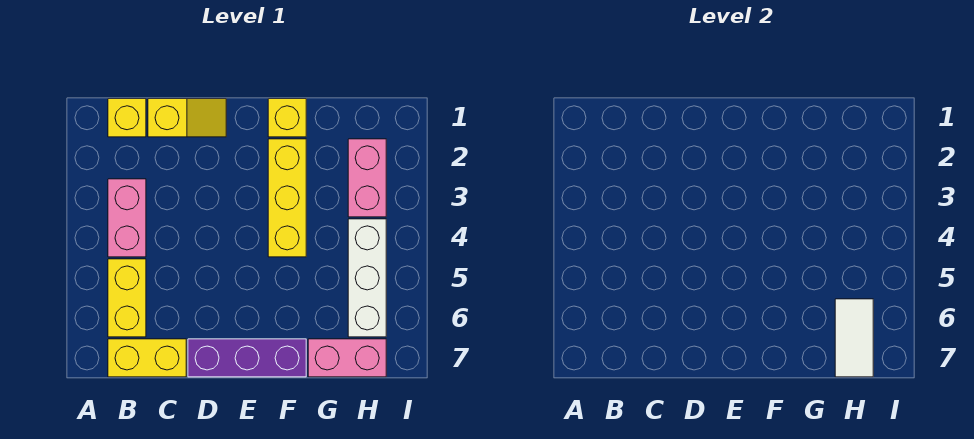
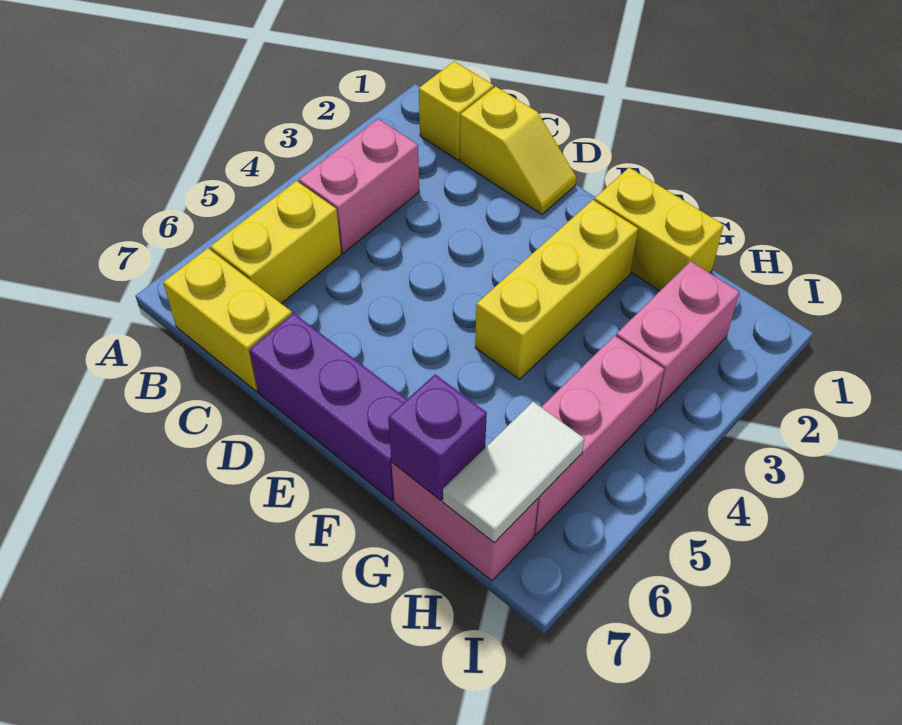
yellow 1x1 brick [268,99,306,137] -> yellow 1x2 brick [594,168,724,291]
none -> purple 1x1 brick [388,374,487,500]
white 1x3 brick [348,219,386,337] -> pink 1x3 brick [534,336,664,535]

